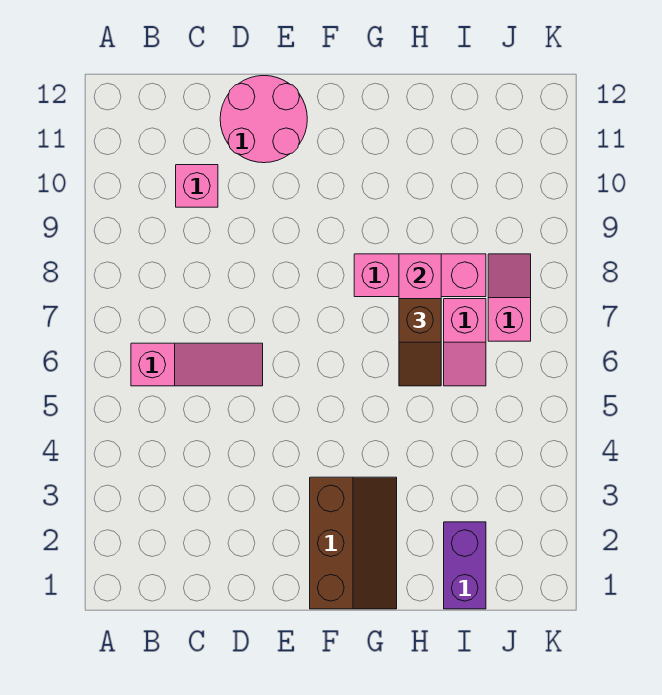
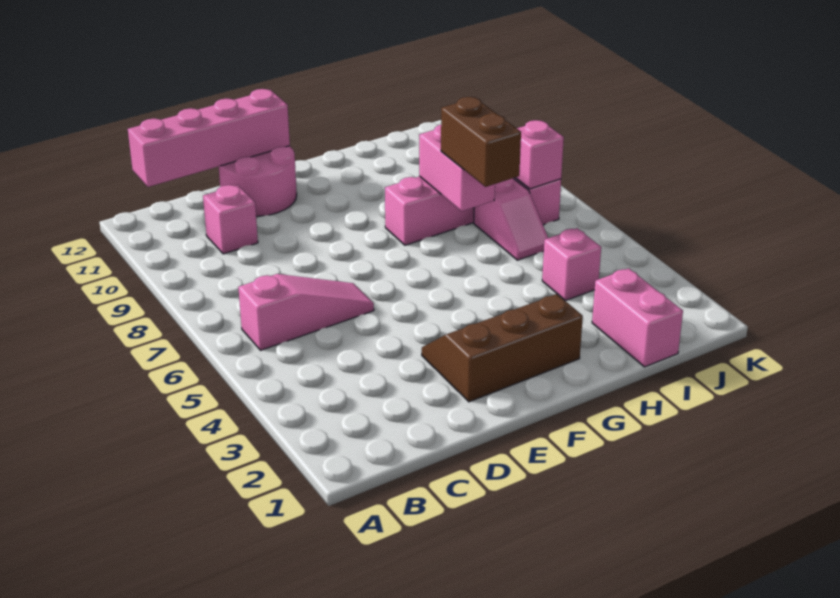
none -> pink 1x4 brick [128,89,290,187]
brown 2x3 slope [310,477,397,609] -> brown 2x3 slope turned to [422,294,583,402]
brown 1x2 slope [399,299,441,386] -> brown 1x2 brick [441,97,521,187]
purple 1x2 brick [444,522,486,609] -> pink 1x2 brick [592,268,683,367]
none -> pink 1x1 brick [542,228,601,301]
none -> pink 1x1 brick [515,120,564,189]

